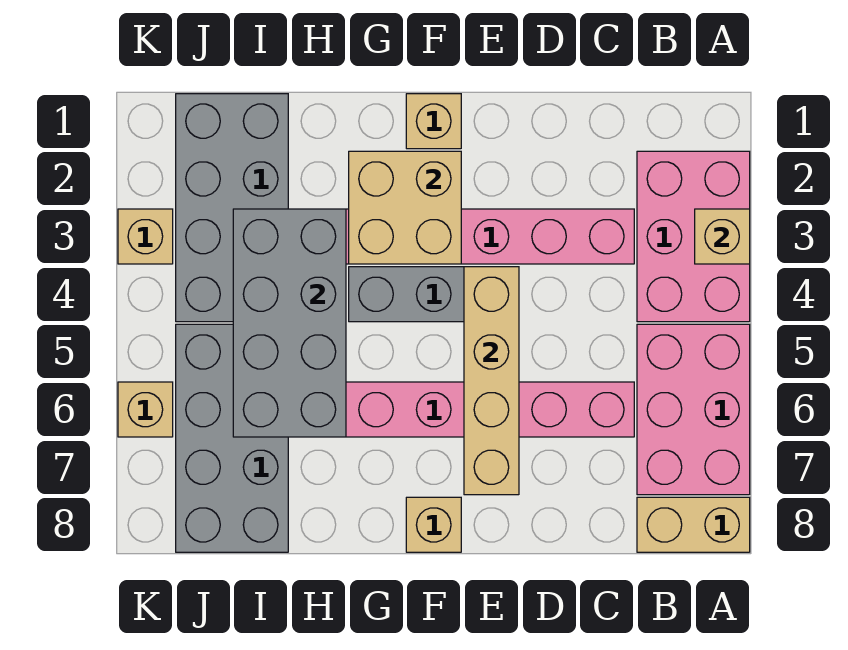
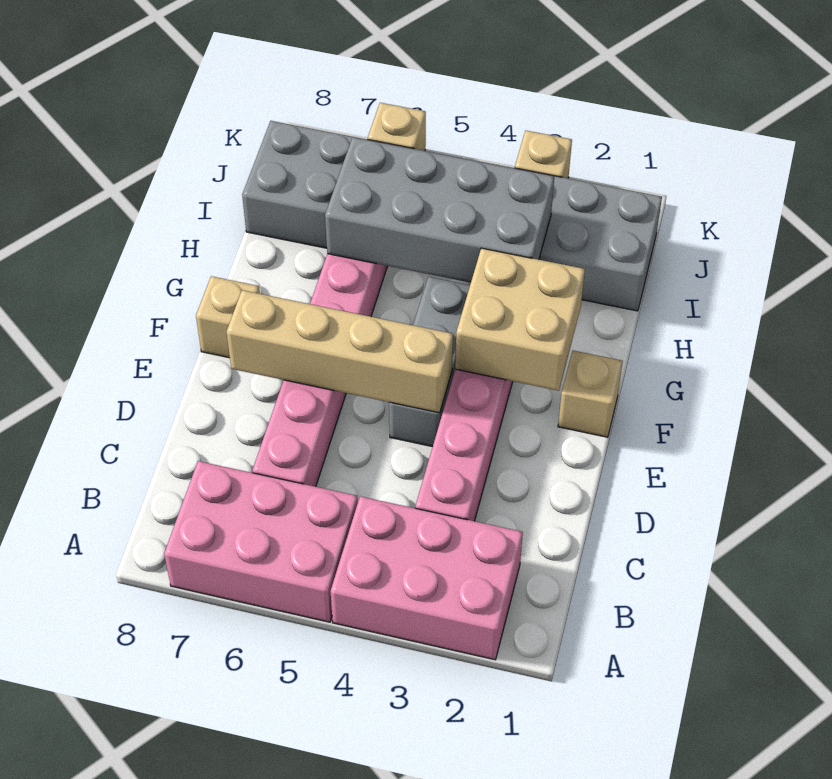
tan 1x1 brick [695,209,750,264] -> none
tan 1x2 brick [637,497,750,552] -> none

